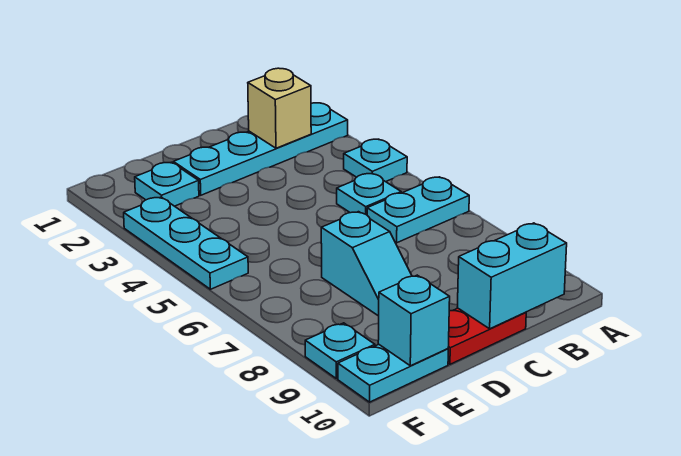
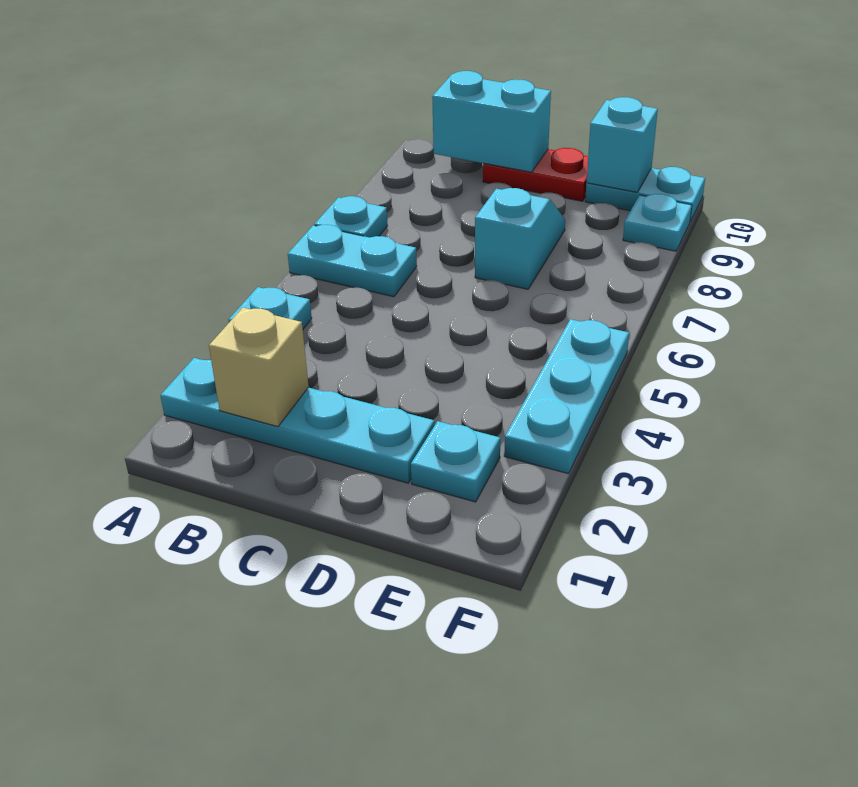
cyan 1x1 plate [337,173,401,215] -> cyan 1x1 plate moved to [314,196,387,238]

